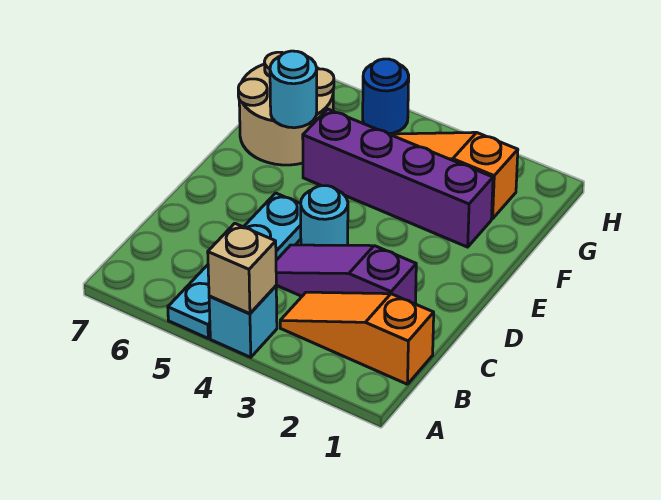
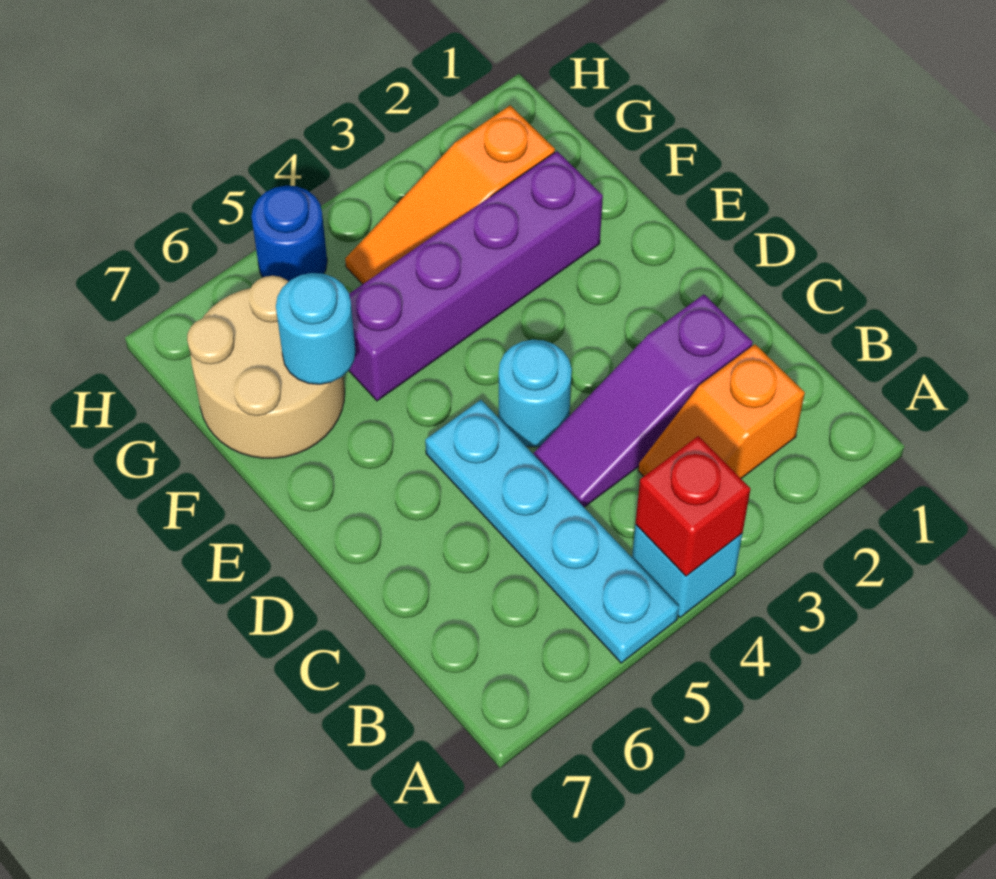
tan 1x1 brick [208,223,276,314] -> red 1x1 brick [636,436,750,576]
orange 1x3 slope [280,292,434,384] -> orange 1x2 slope [639,344,805,478]

